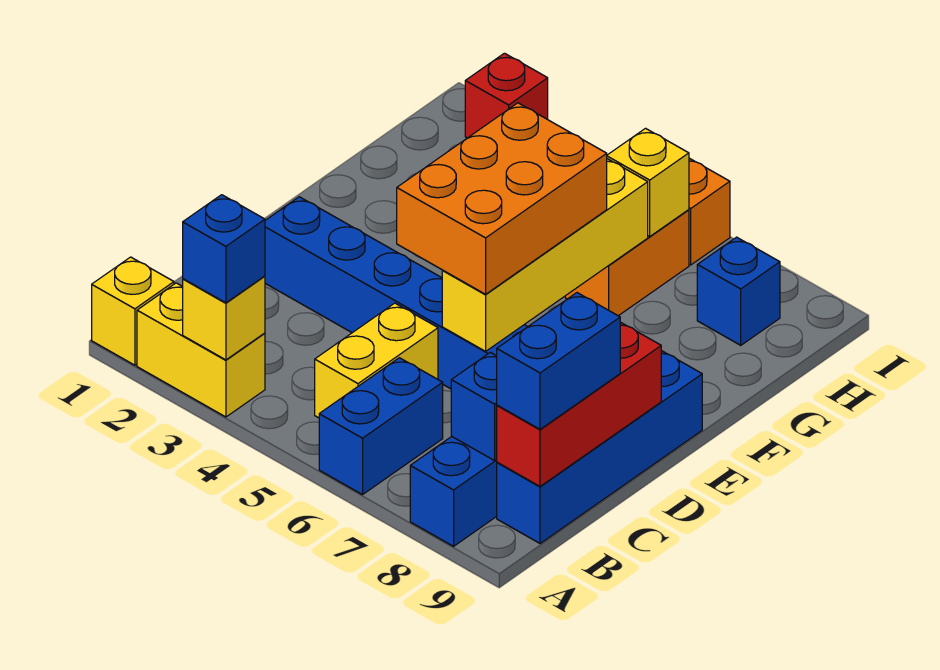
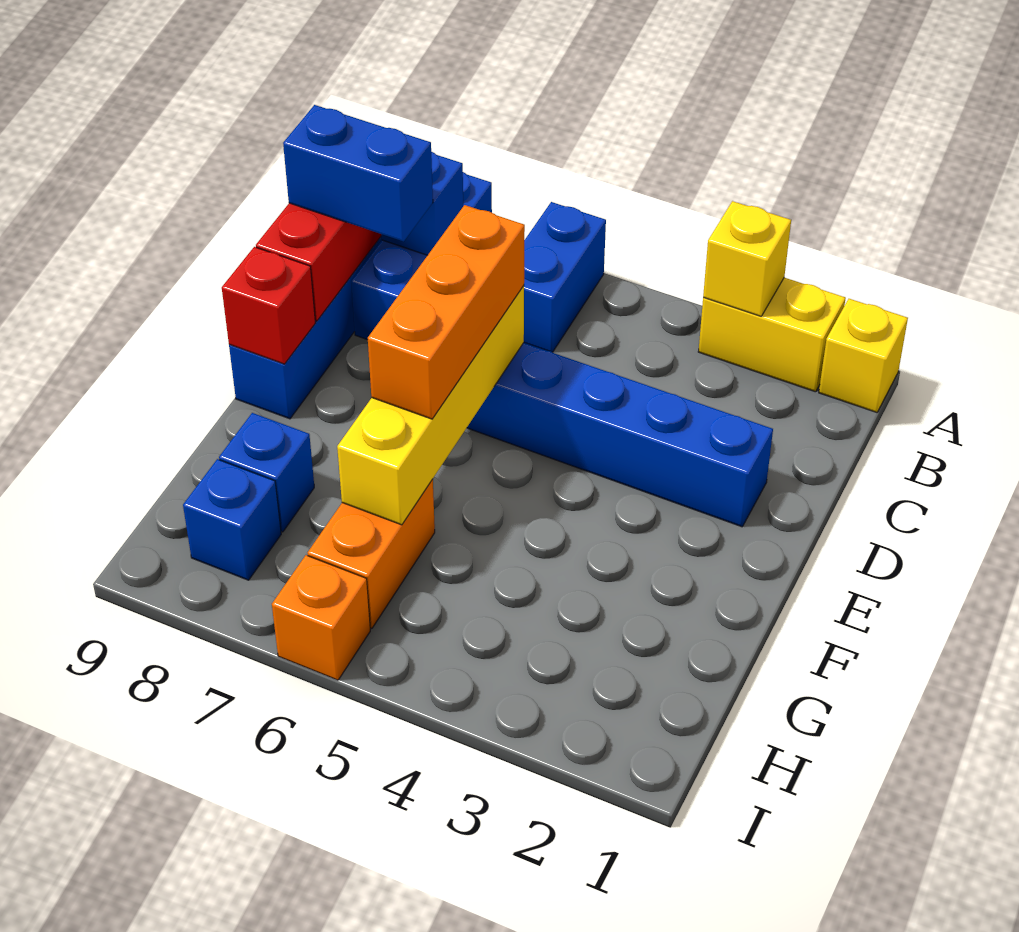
blue 1x1 brick [183,195,265,303] -> blue 1x1 brick moved to [219,413,314,532]
yellow 1x2 brick [315,303,438,418] -> none
blue 1x2 brick [497,293,620,429] -> blue 1x2 brick turned to [283,105,433,241]
orange 2x3 brick [397,103,607,294] -> orange 1x3 brick [368,205,525,419]
yellow 1x1 brick [607,128,689,236] -> none
red 1x1 brick [465,53,548,138] -> red 1x1 brick moved to [222,247,315,364]

